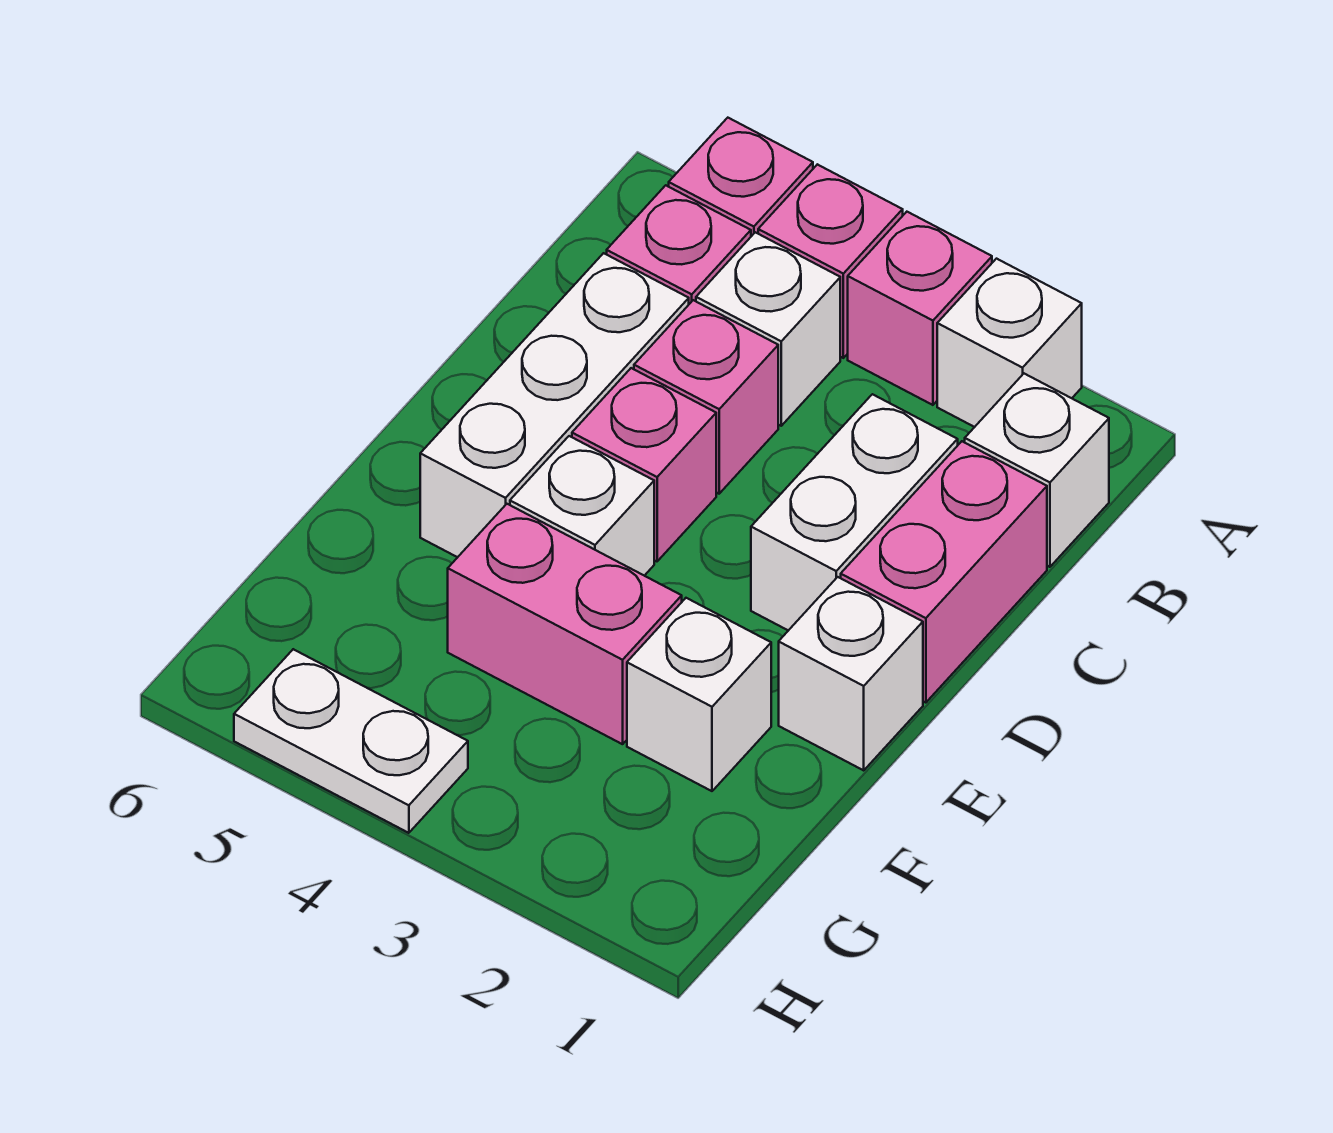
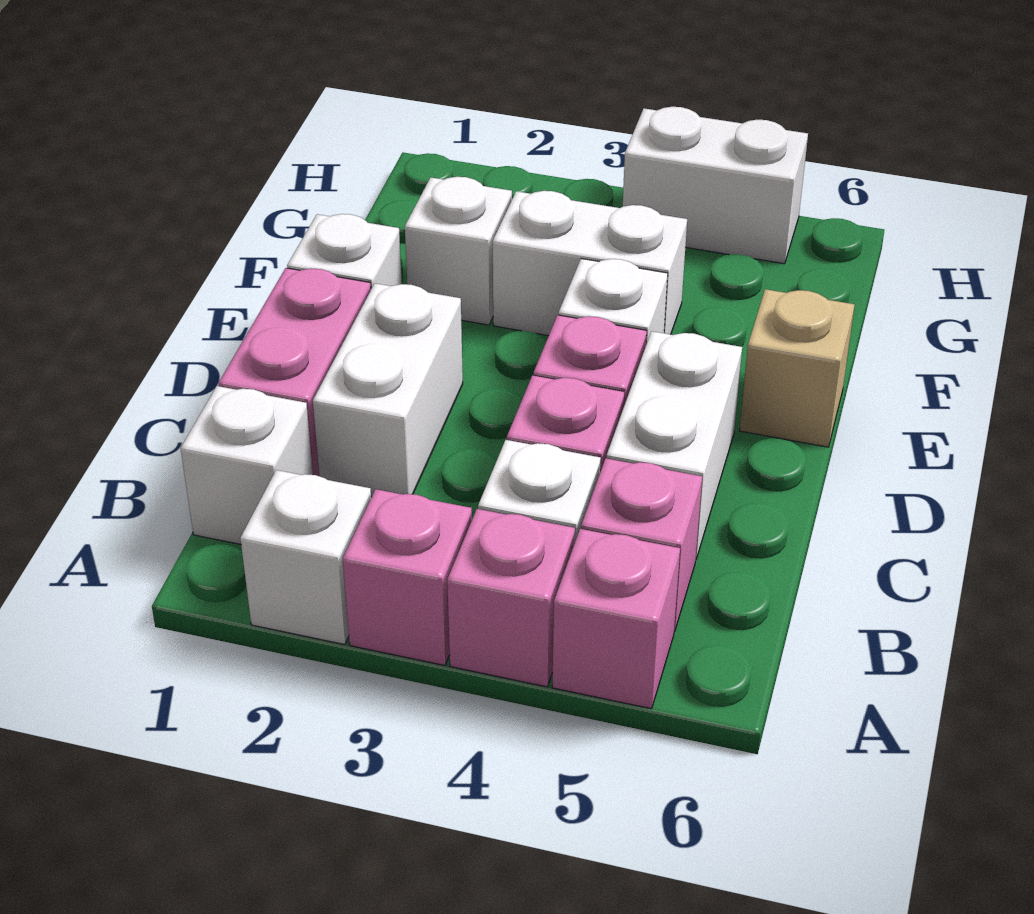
white 1x3 brick [420,253,689,557] -> white 1x2 brick [607,331,742,559]
none -> tan 1x1 brick [740,289,855,447]
pink 1x2 brick [448,504,682,744] -> white 1x2 brick [493,191,687,336]
white 1x2 plate [234,649,468,833] -> white 1x2 brick [623,107,808,264]

